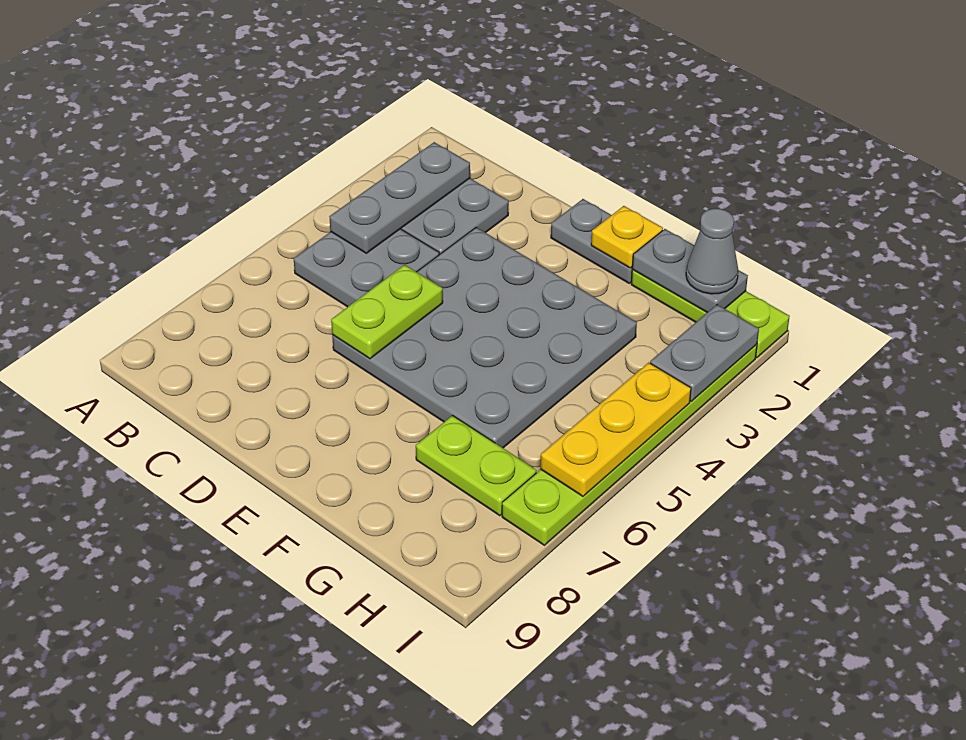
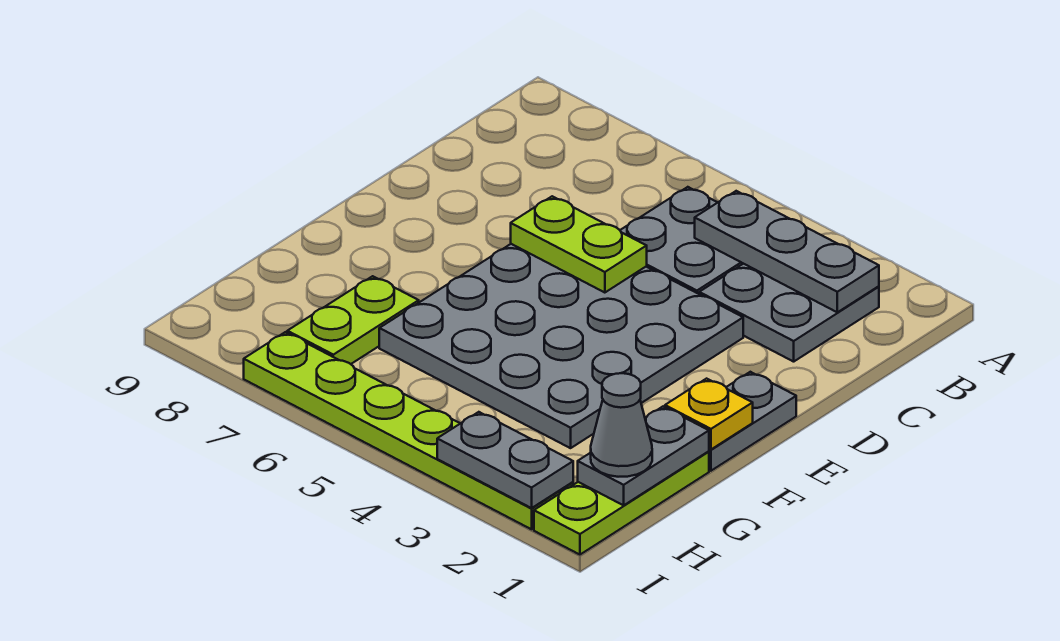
yellow 1x3 plate [540,363,691,496] -> none

